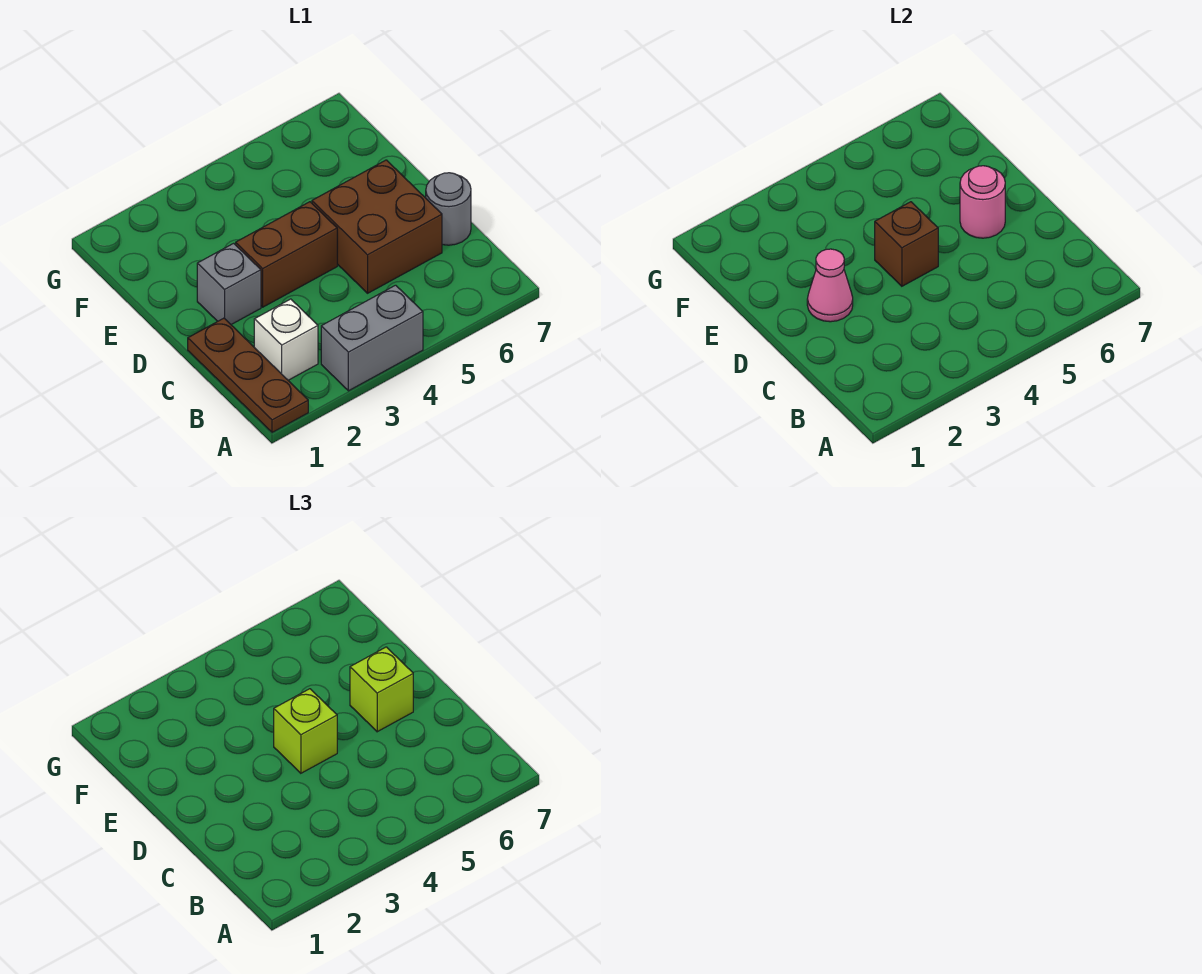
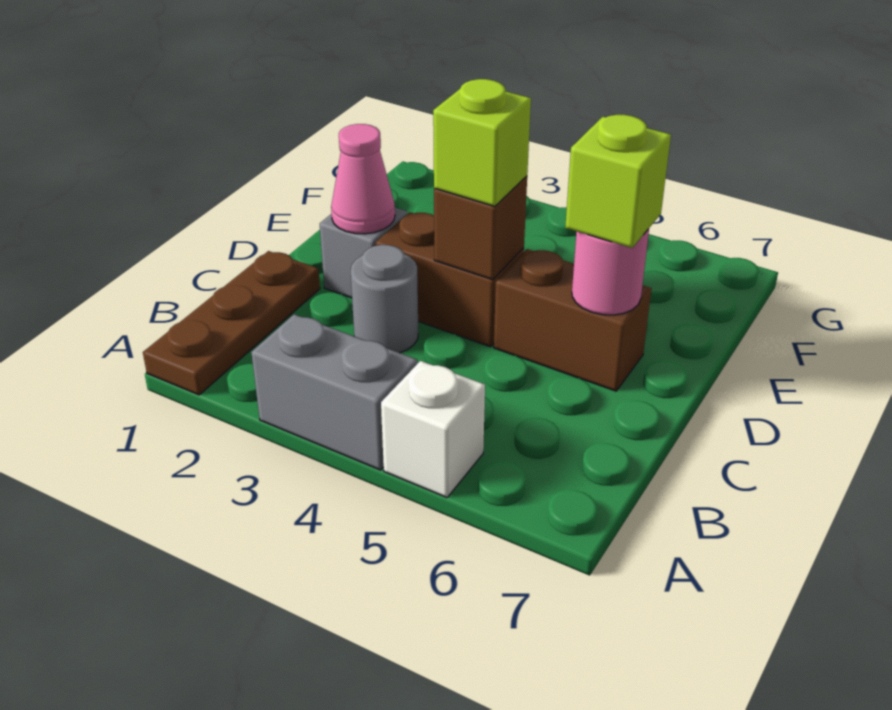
white 1x1 brick [254,299,318,380] -> white 1x1 brick moved to [381,361,485,498]
brown 2x2 brick [312,160,442,293] -> brown 1x2 brick [494,249,652,391]
grey 1x1 round brick [426,173,471,245] -> grey 1x1 round brick moved to [351,245,418,353]

